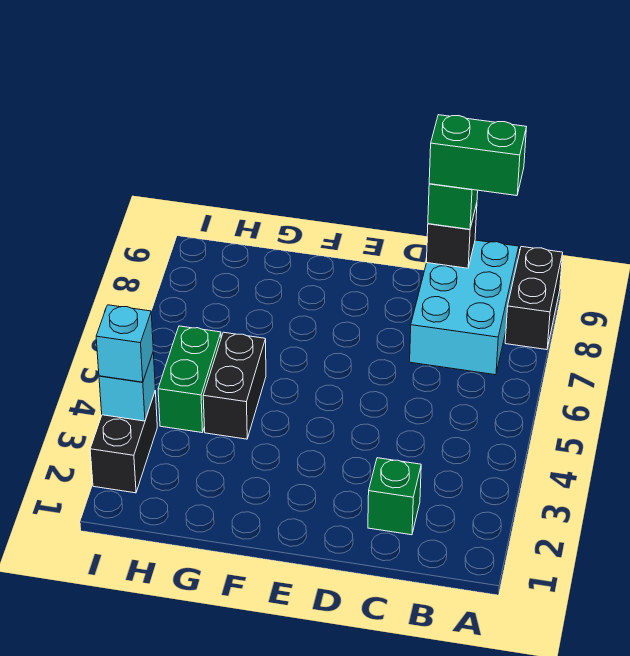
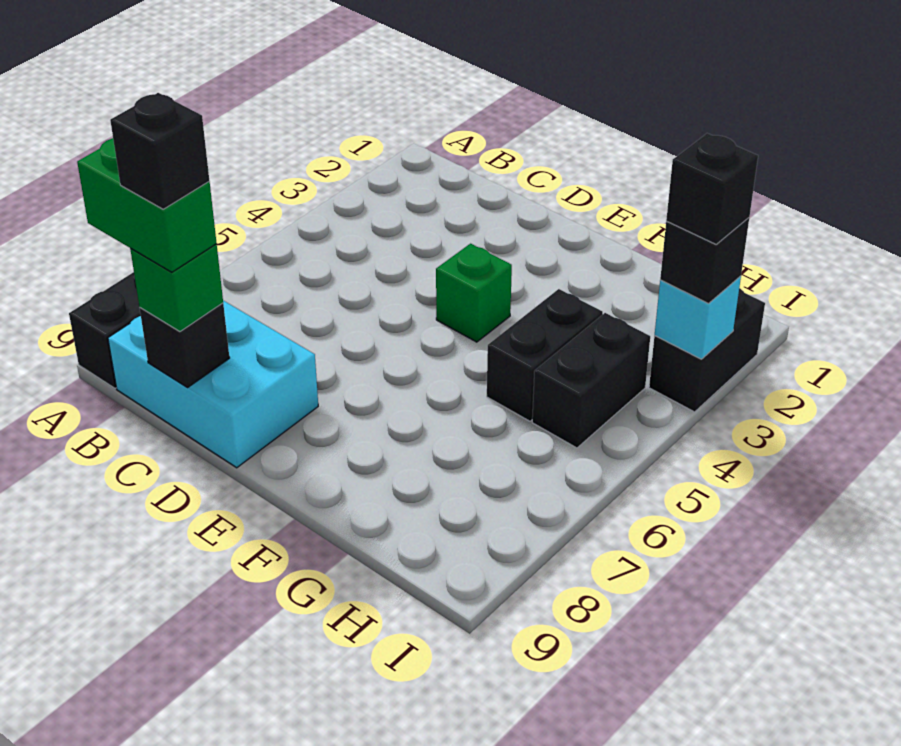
cyan 2x3 brick [410,240,519,375] -> cyan 2x3 brick turned to [108,301,318,468]
green 1x1 brick [368,458,421,535] -> green 1x1 brick moved to [436,244,512,342]
none -> black 1x1 brick [110,93,209,209]
green 1x2 brick [158,326,221,433] -> black 1x2 brick [532,313,650,448]
cyan 1x1 brick [96,305,153,382] -> black 1x1 brick [660,218,749,304]
none -> black 1x1 brick [666,133,758,245]

